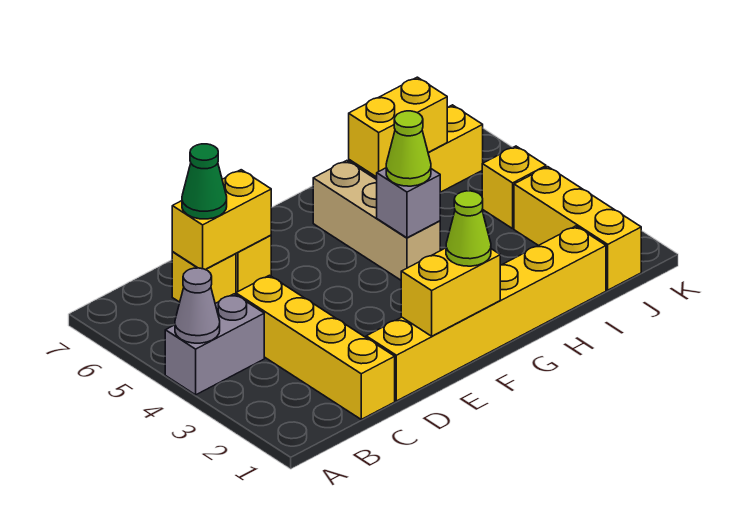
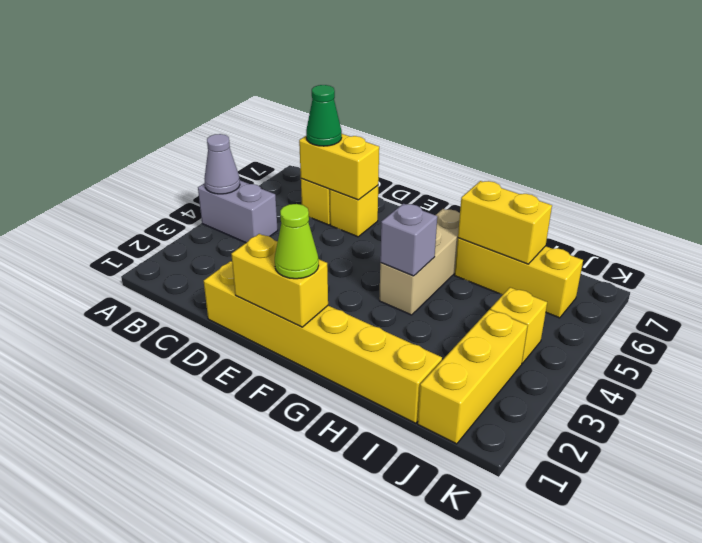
yellow 1x4 brick [236,275,395,419] -> none
lime 1x1 cone [386,111,431,186] -> none

